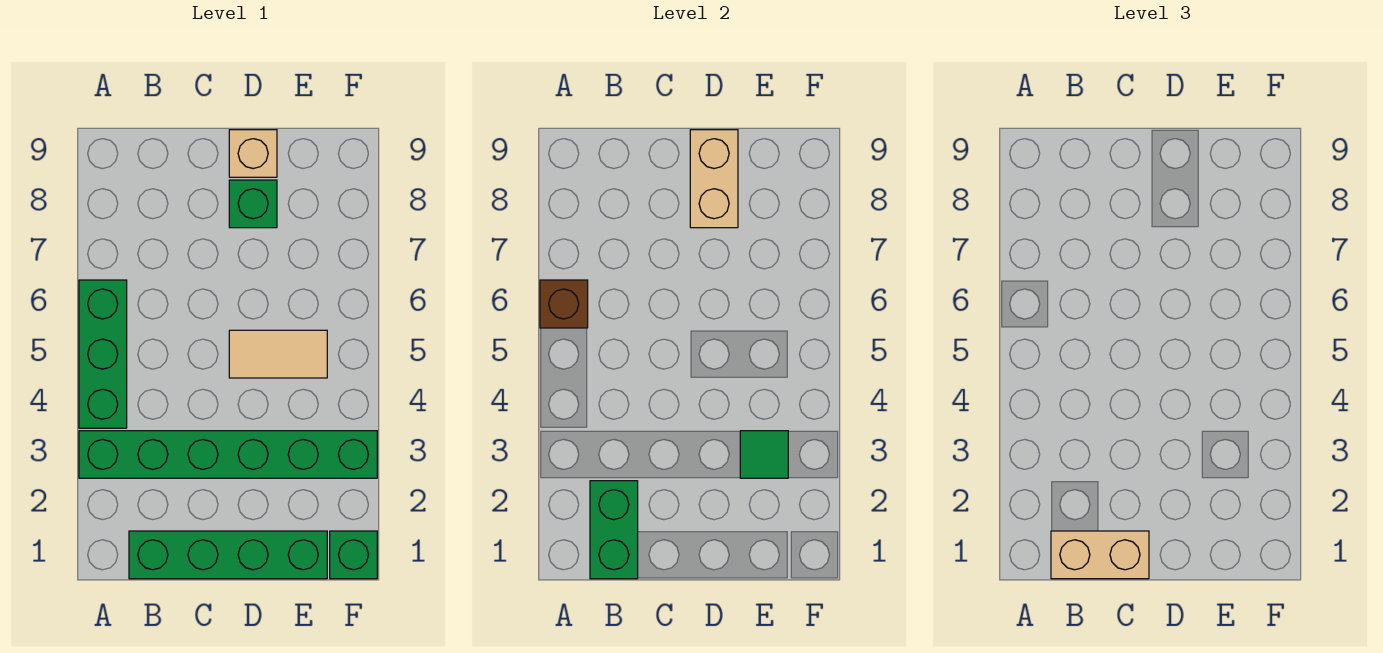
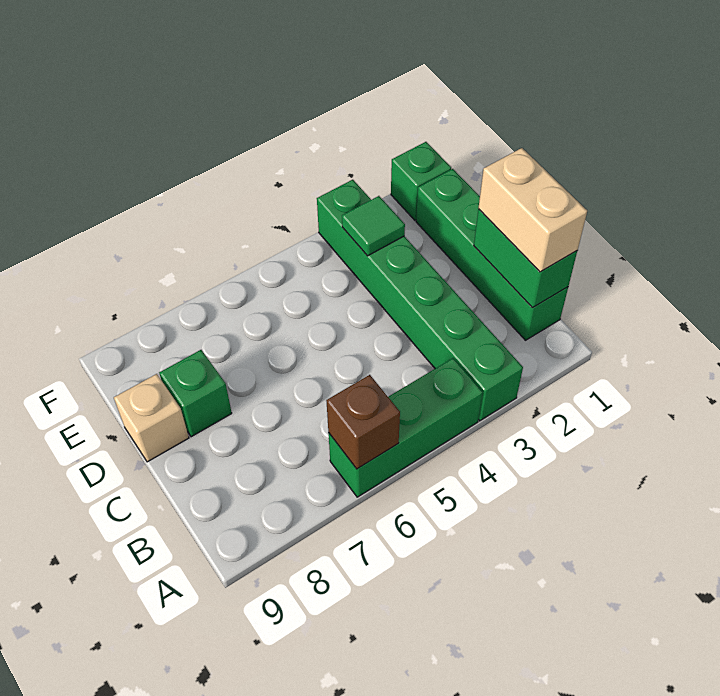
green 1x2 brick [590,481,638,579] -> green 1x2 brick turned to [474,209,577,308]
tan 1x2 tile [229,330,327,378] -> none
tan 1x2 brick [690,130,738,228] -> none

